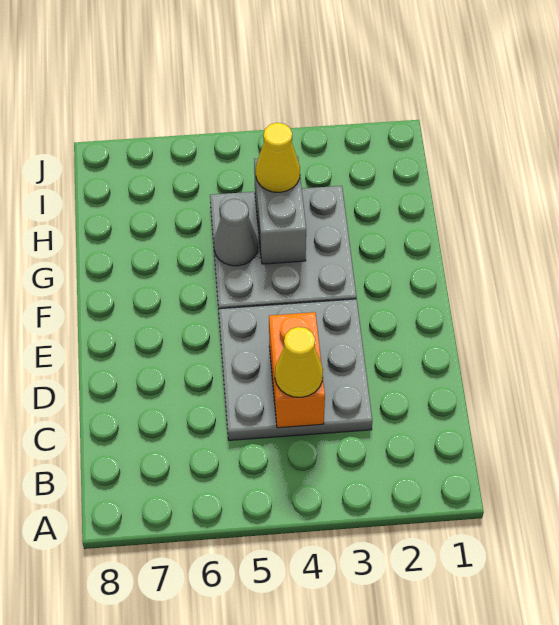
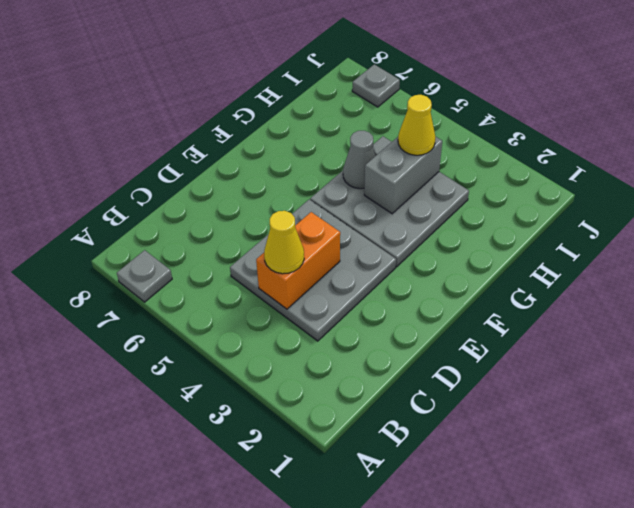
none -> grey 1x1 plate [117,250,172,302]
none -> grey 1x1 plate [352,64,400,107]

